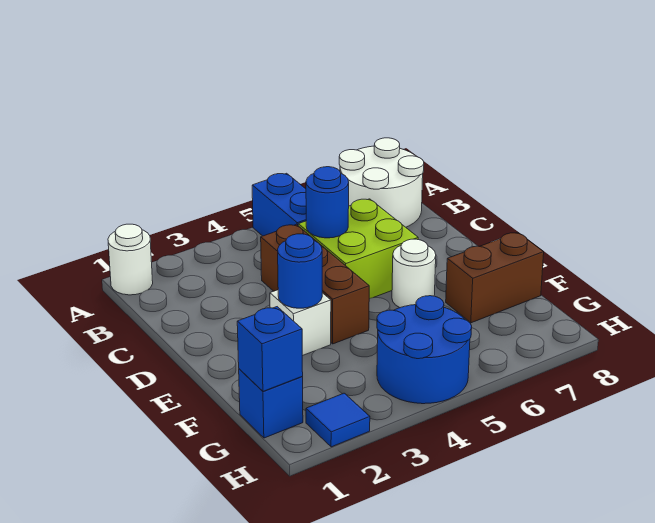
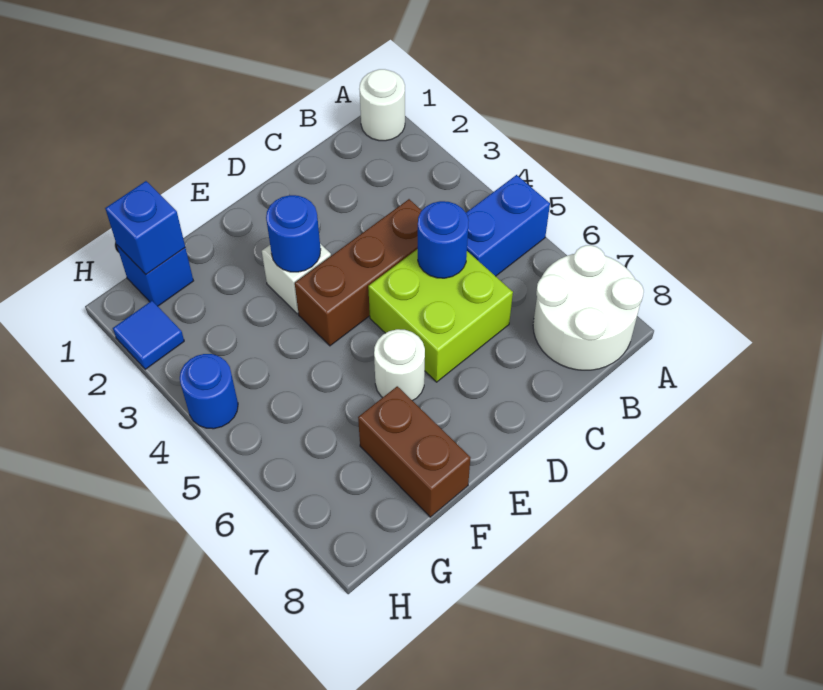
blue 2x2 round brick [377,296,472,404] -> blue 1x1 round brick [180,354,238,429]

